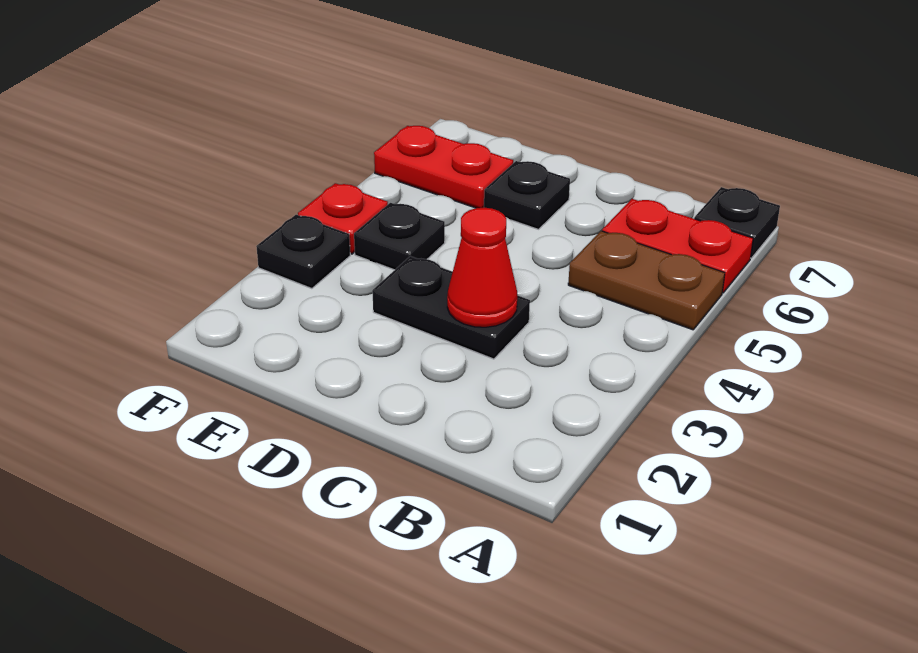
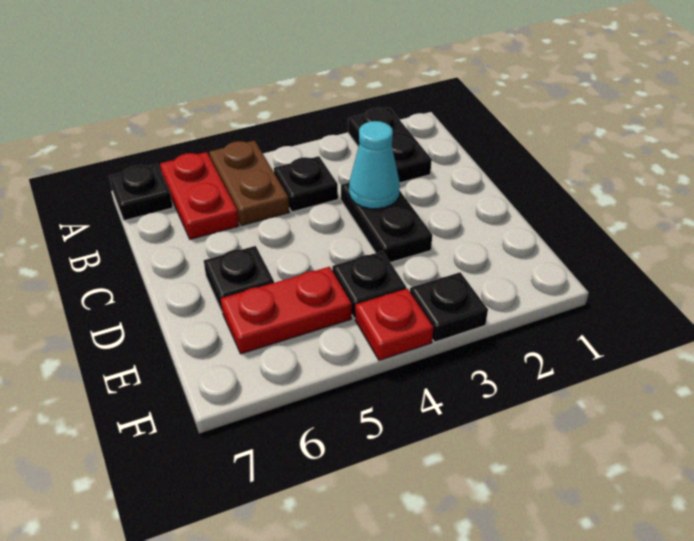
none -> black 1x2 plate [348,108,432,183]
none -> black 1x1 plate [274,156,338,212]
red 1x1 cone [447,208,517,327] -> cyan 1x1 cone [349,121,400,209]
red 1x2 plate [374,126,513,208] -> red 1x2 plate turned to [221,267,352,354]

